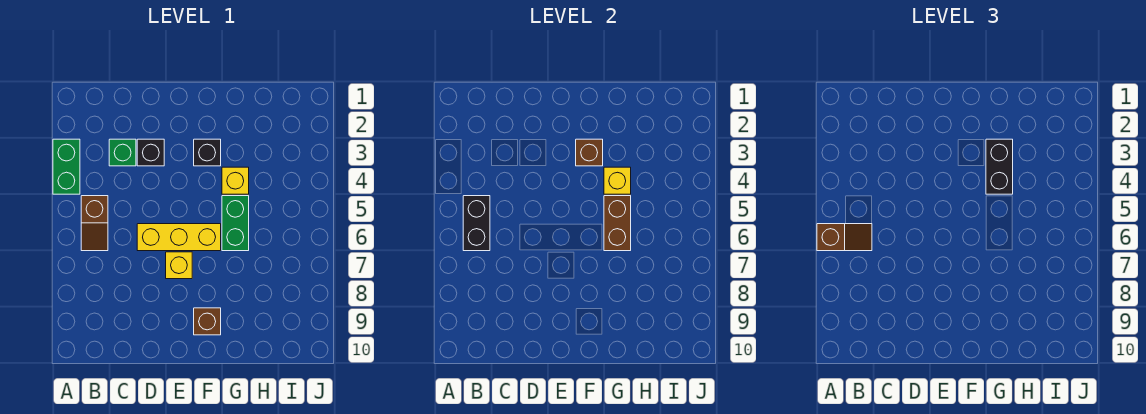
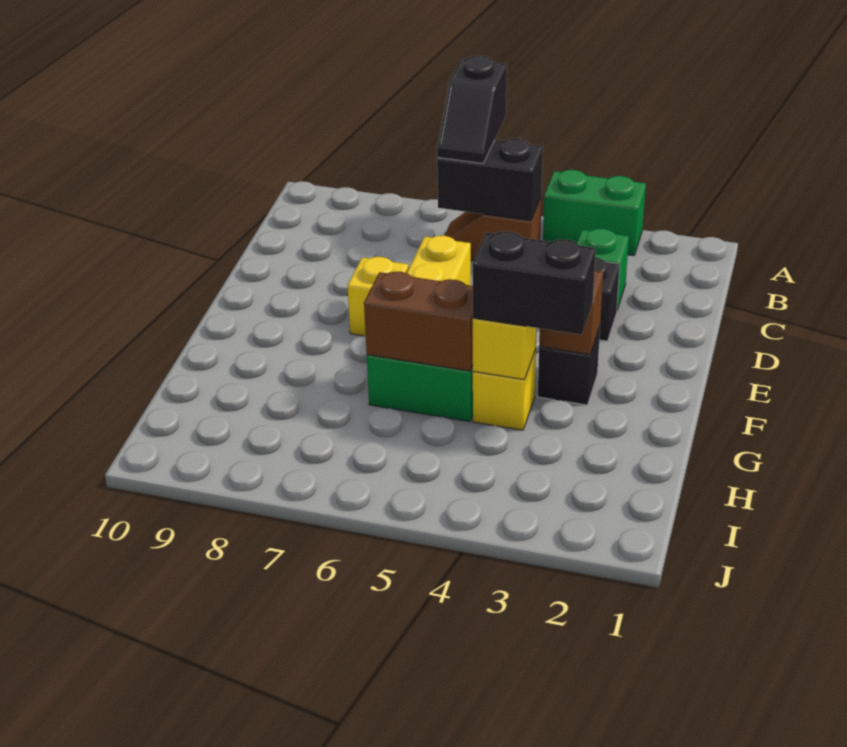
brown 1x2 slope [817,224,872,251] -> black 1x2 slope [437,56,507,163]
brown 1x1 brick [194,308,221,335] -> none

